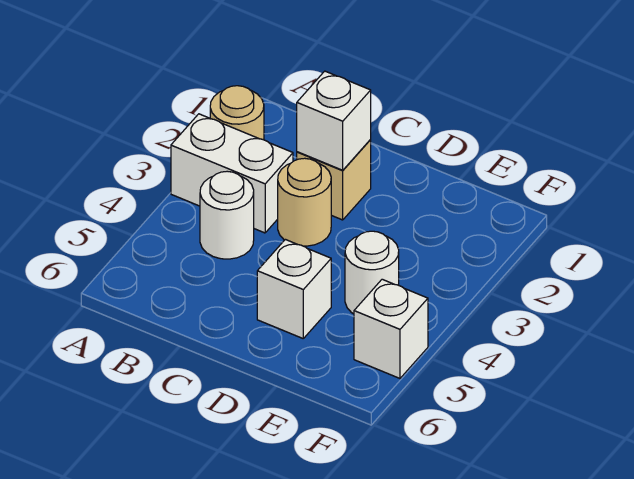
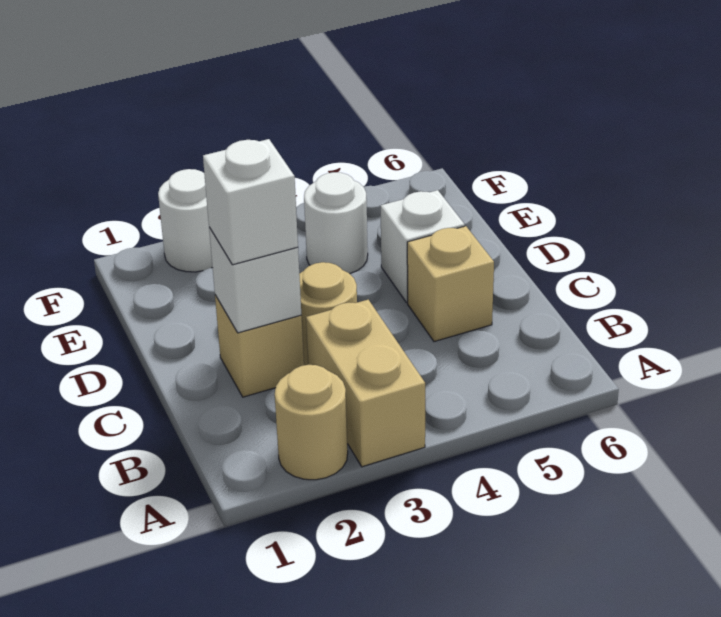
white 1x2 brick [171,114,293,233] -> tan 1x2 brick [306,300,425,467]
white 1x1 round brick [200,171,254,259] -> white 1x1 round brick moved to [158,169,213,272]
none -> tan 1x1 brick [407,226,494,342]
white 1x1 brick [354,279,428,378] -> white 1x1 brick moved to [203,139,298,265]

